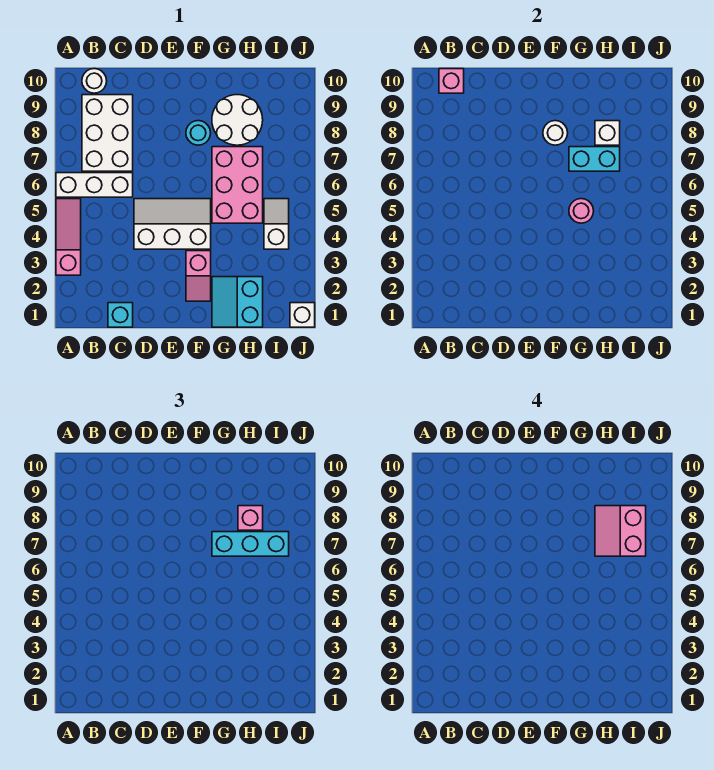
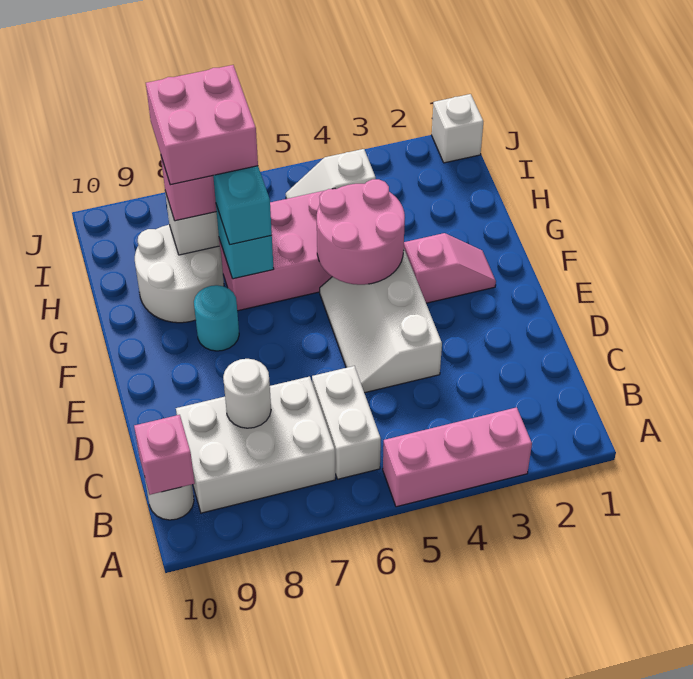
pink 1x3 slope [56,199,81,275] -> pink 1x3 brick [383,407,532,507]
white 1x3 brick [56,173,133,197] -> white 1x2 brick [312,366,381,479]
cyan 1x1 brick [108,303,133,327] -> none
white 1x1 round brick [543,121,568,145] -> white 1x1 round brick moved to [223,359,271,428]
cyan 2x2 slope [212,277,263,327] -> none
pink 1x1 round brick [569,199,594,223] -> pink 2x2 round brick [317,179,405,285]
pink 2x2 slope [595,506,646,556] -> pink 2x2 brick [146,65,258,185]

